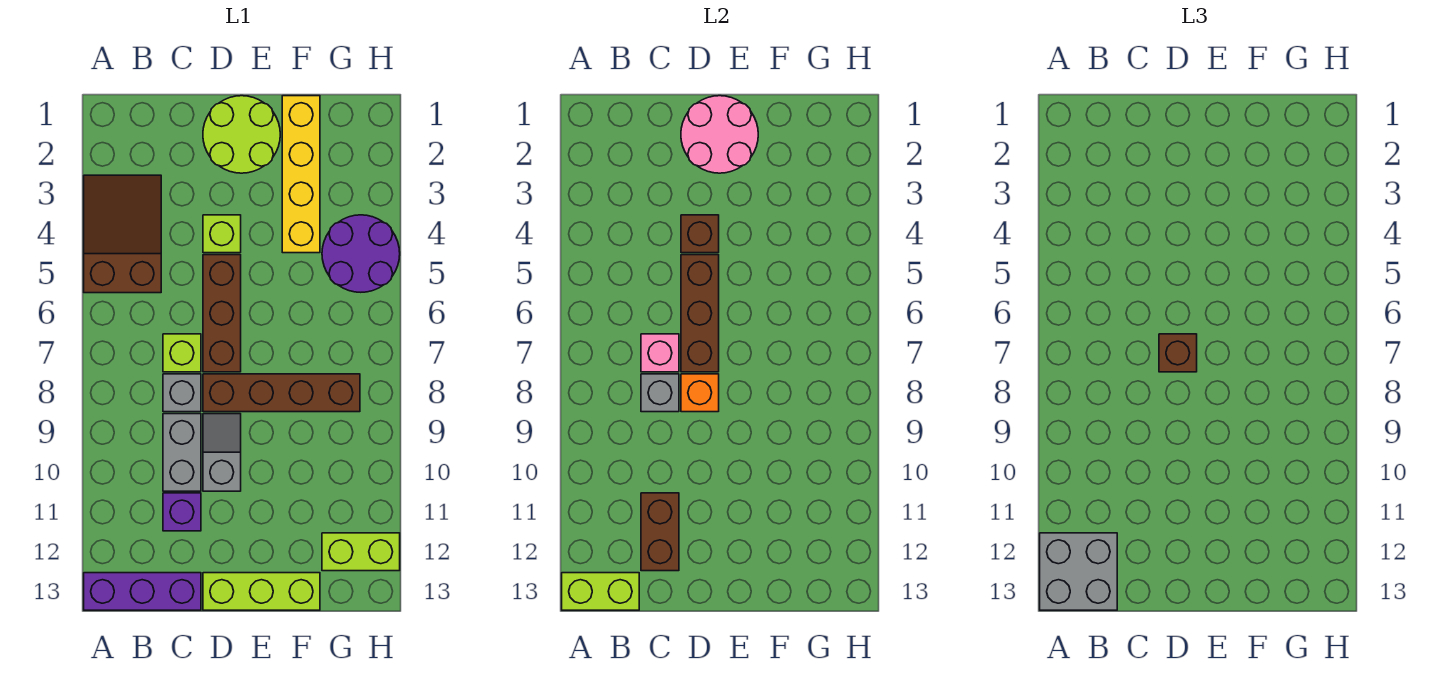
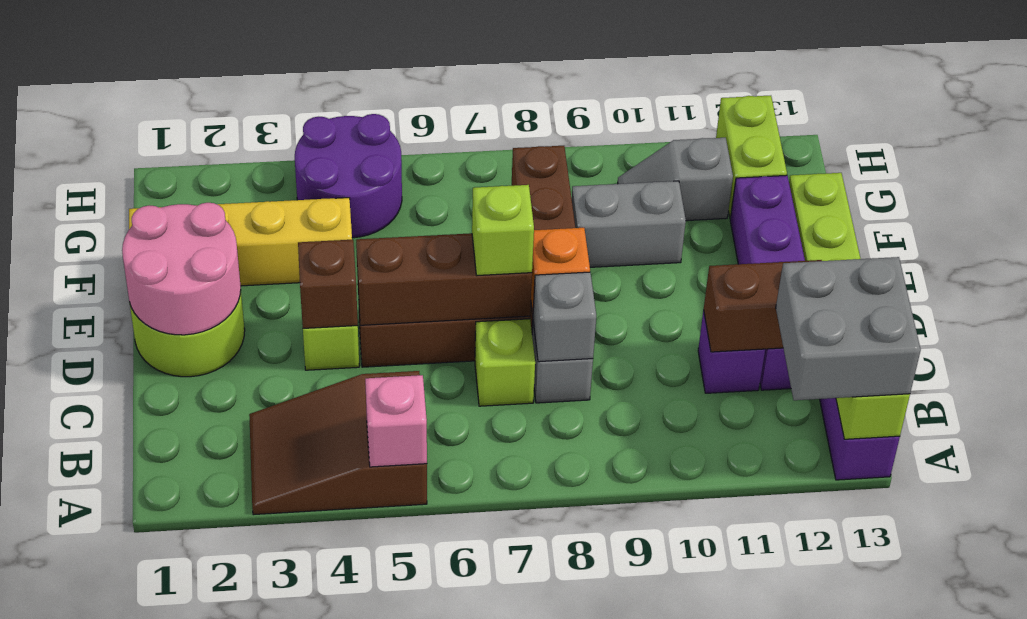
pink 1x1 brick [641,334,679,372] -> pink 1x1 brick moved to [365,375,427,467]
grey 1x2 brick [163,414,201,491] -> grey 1x2 brick moved to [572,181,686,267]
none -> purple 1x4 brick [730,175,805,390]
brown 1x1 brick [1159,334,1197,372] -> lime 1x1 brick [472,185,534,275]
grey 1x2 slope [203,414,241,491] -> grey 1x2 slope moved to [618,138,733,221]

